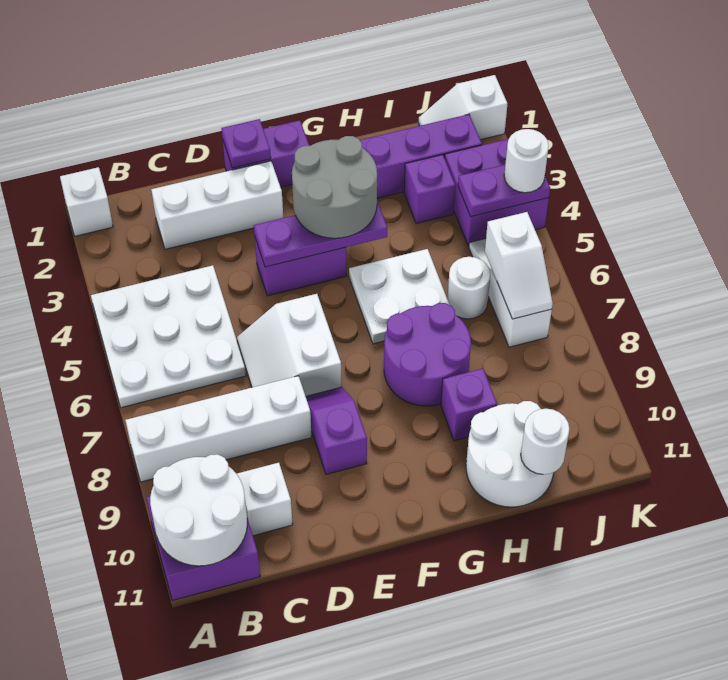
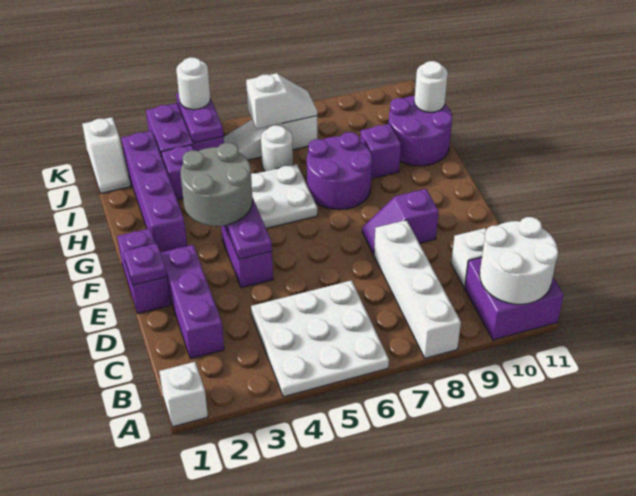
white 1x3 brick [151,161,283,249] -> purple 1x3 brick [161,245,224,359]
white 2x2 slope [237,294,342,396] -> none
white 2x2 round brick [466,401,554,507] -> purple 2x2 round brick [389,96,452,166]

